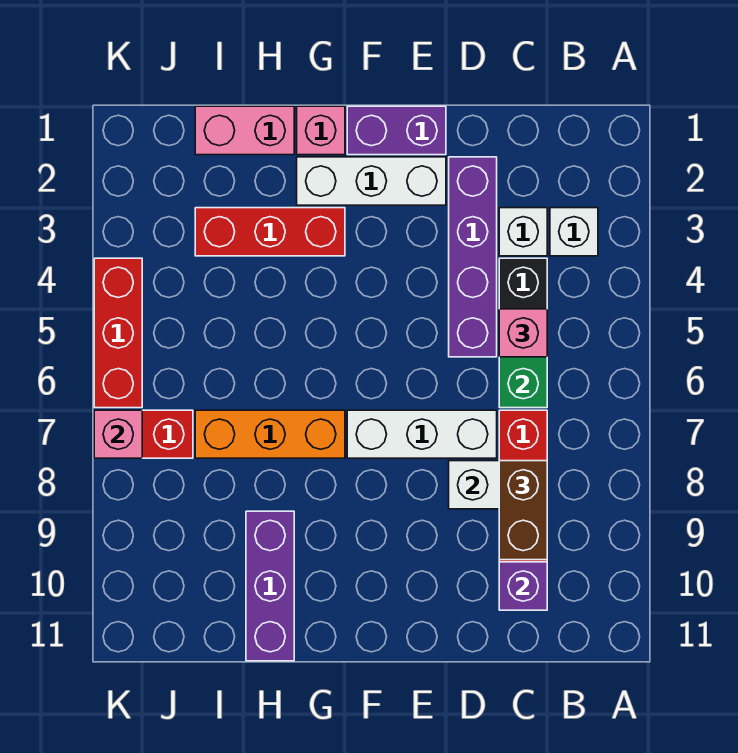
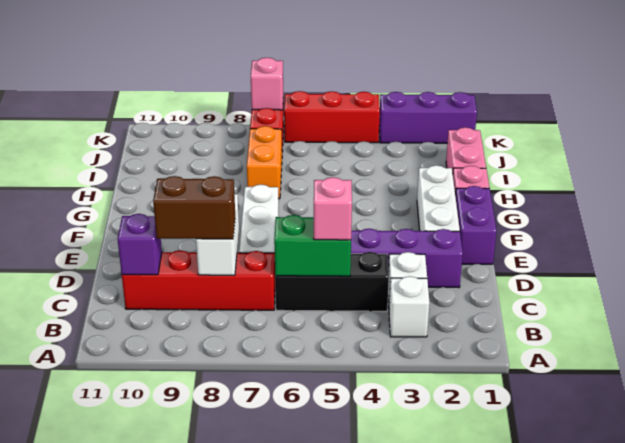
red 1x3 brick [195,208,345,256] -> none
orange 1x3 brick [195,410,345,458] -> orange 1x2 brick [247,126,282,199]
purple 1x3 brick [246,511,294,661] -> purple 1x3 brick moved to [379,92,477,143]

